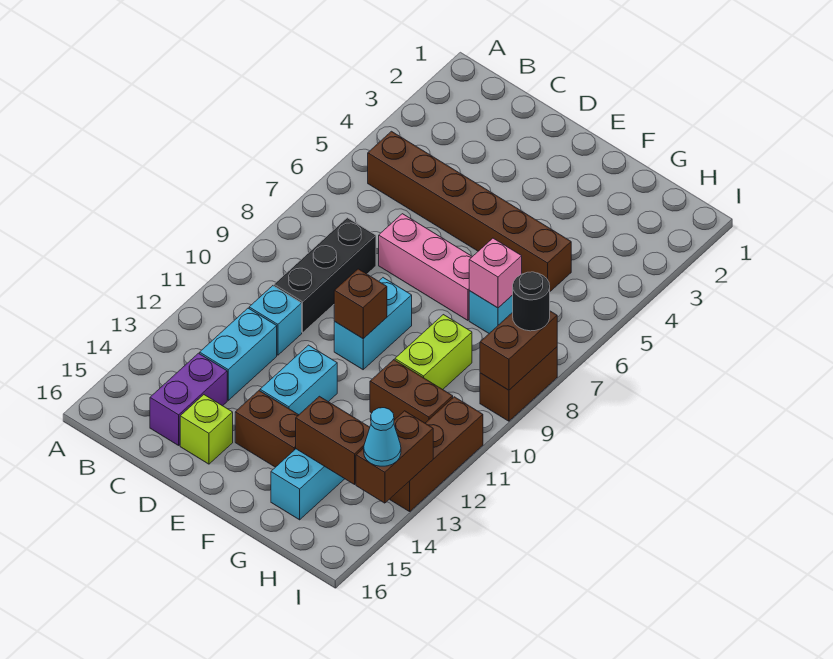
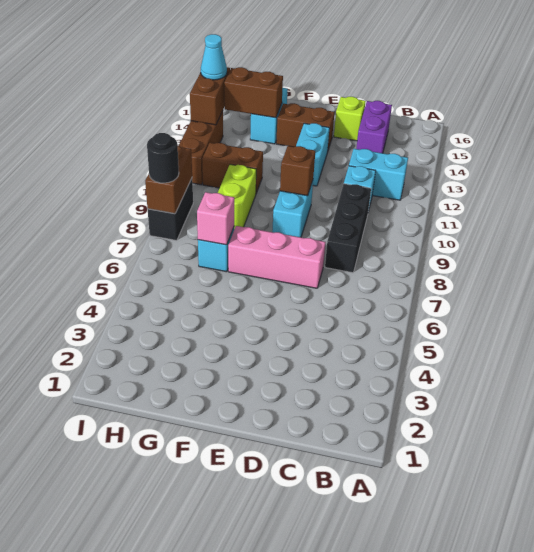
brown 1x6 brick [368,131,571,291] -> none
cyan 1x2 brick [200,308,277,400] -> cyan 1x2 brick turned to [349,149,408,200]
brown 1x2 brick [480,347,557,421] -> black 1x2 brick [148,179,193,241]

